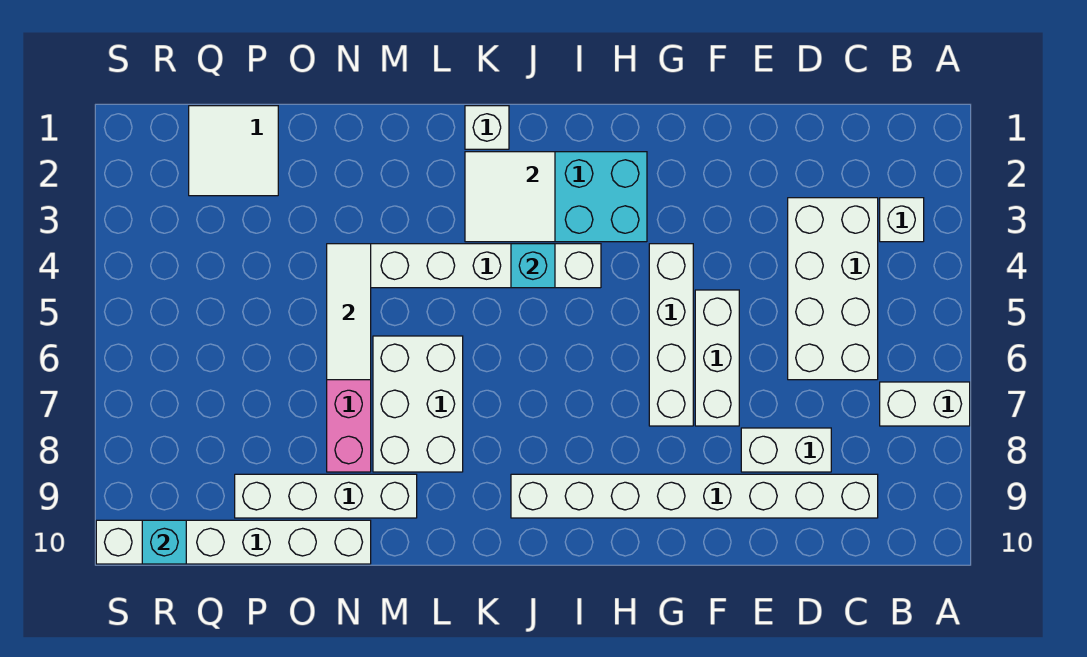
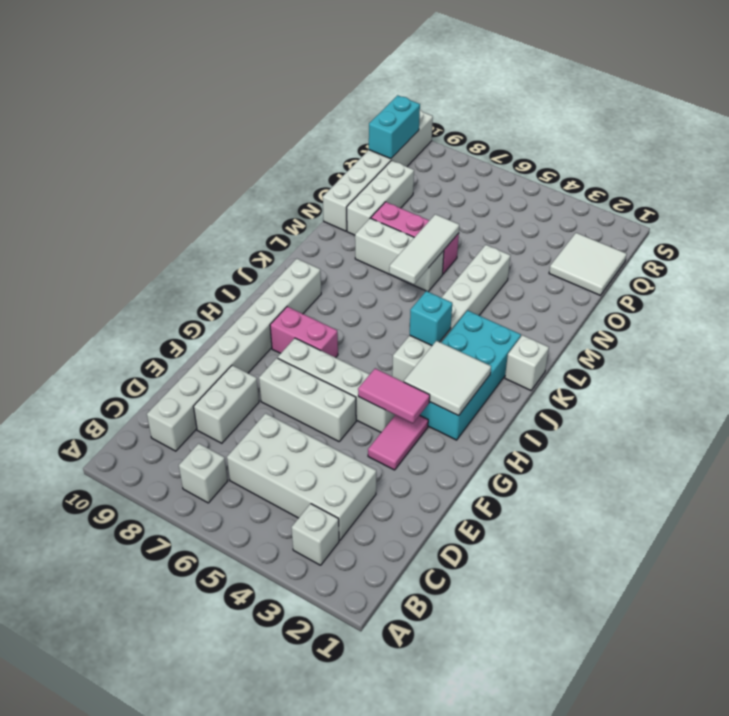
white 1x2 brick [880,382,970,426] -> white 1x1 brick [179,443,228,503]
none -> pink 1x2 tile [368,415,428,470]
none -> pink 1x2 tile [358,368,430,423]
none -> pink 1x2 brick [270,307,338,358]
white 2x2 tile [465,152,555,242] -> white 2x2 tile moved to [404,341,491,416]
white 2x3 brick [373,336,463,472] -> white 1x3 brick [355,218,444,292]
white 1x4 brick [235,474,417,518] -> white 1x3 brick [347,160,414,235]
white 1x3 tile [327,244,371,380] -> white 1x3 tile turned to [389,214,459,285]
cyan 1x1 brick [142,520,186,564] -> cyan 1x2 brick [369,95,420,159]

